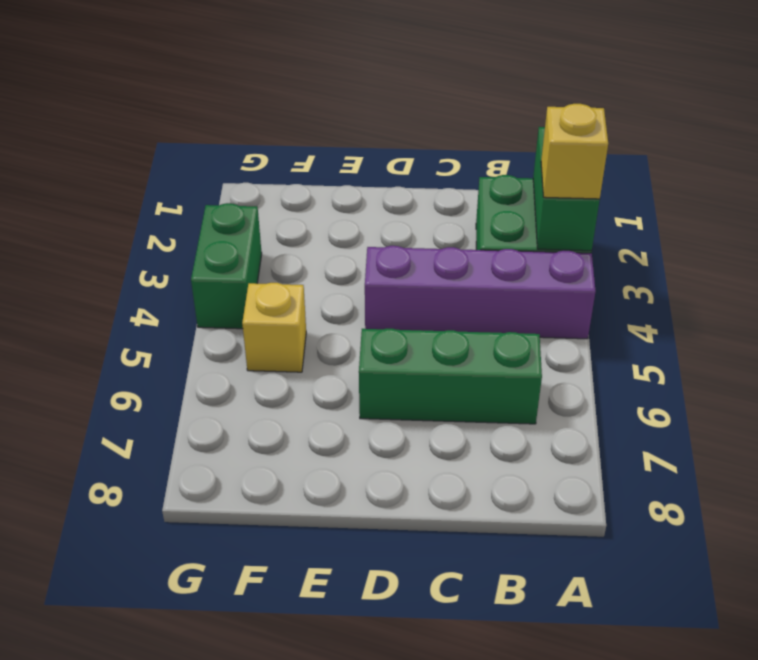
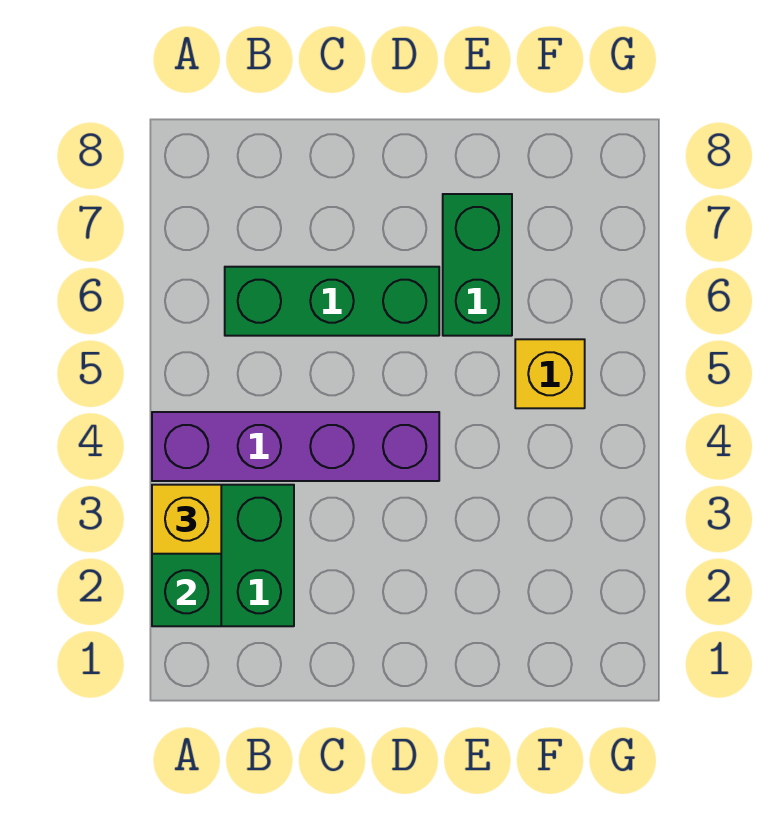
green 1x2 brick [191,203,262,329] -> green 1x2 brick moved to [443,194,512,336]

